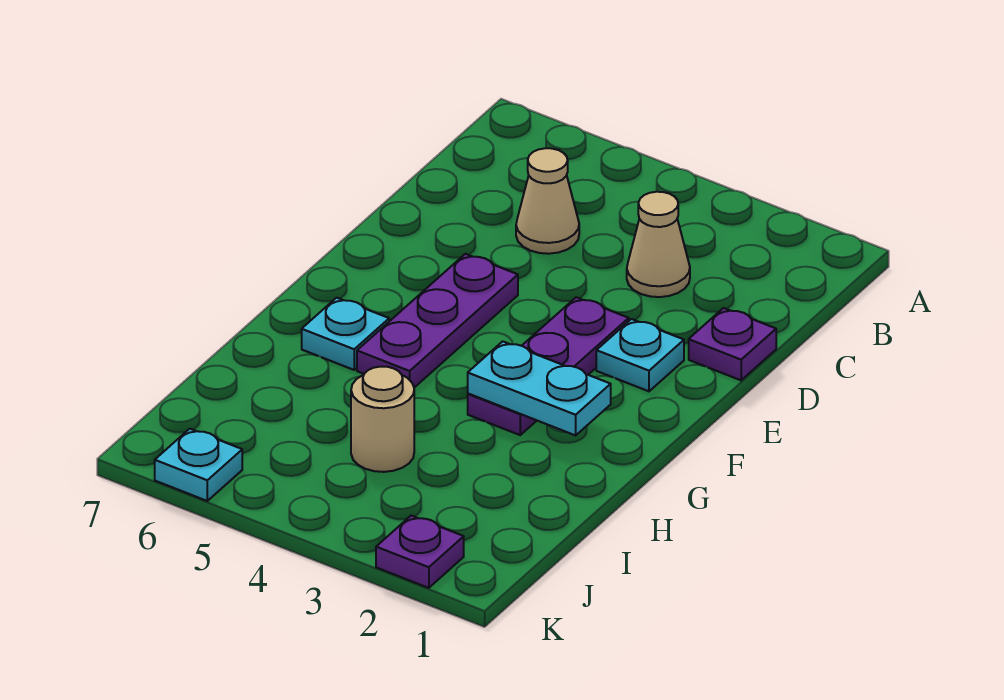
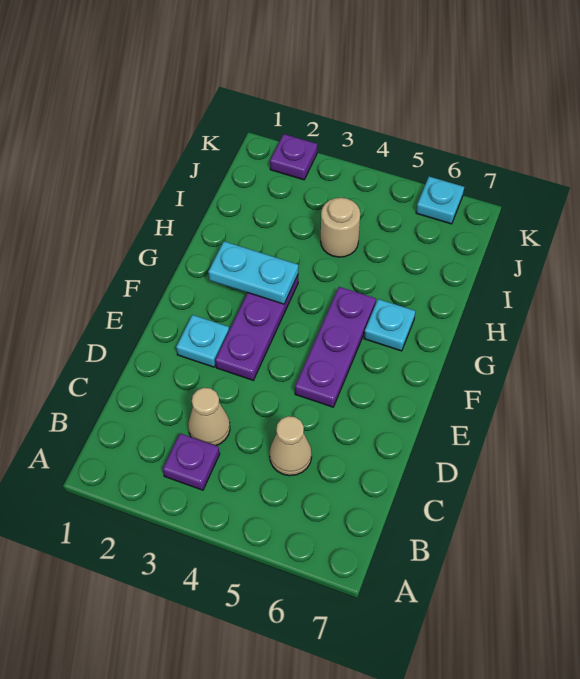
purple 1x1 plate [689,308,776,380] -> purple 1x1 plate moved to [163,433,220,490]

